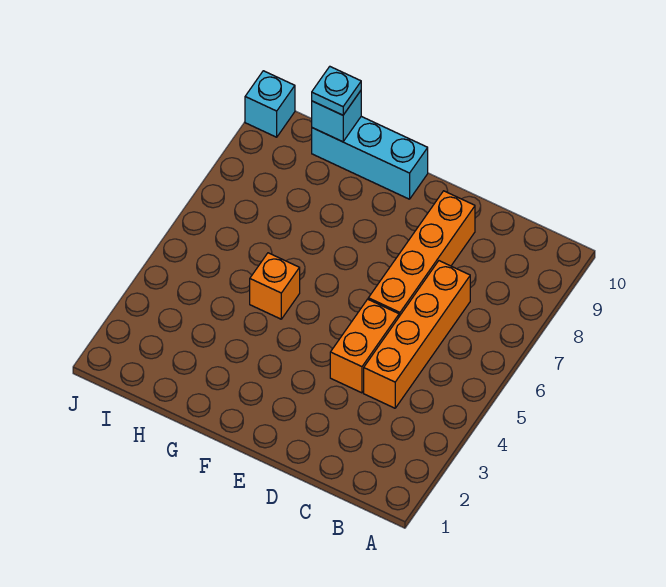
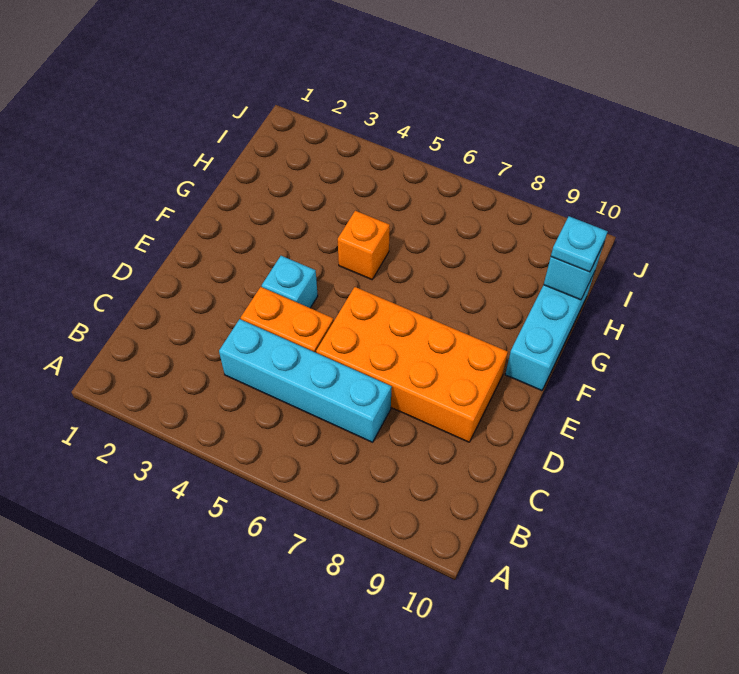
orange 1x4 brick [364,261,470,408] -> cyan 1x4 brick [219,319,392,442]
orange 1x4 brick [368,191,475,316] -> orange 2x4 brick [316,287,508,442]
cyan 1x1 brick [245,71,295,137] -> cyan 1x1 brick moved to [262,256,318,308]

